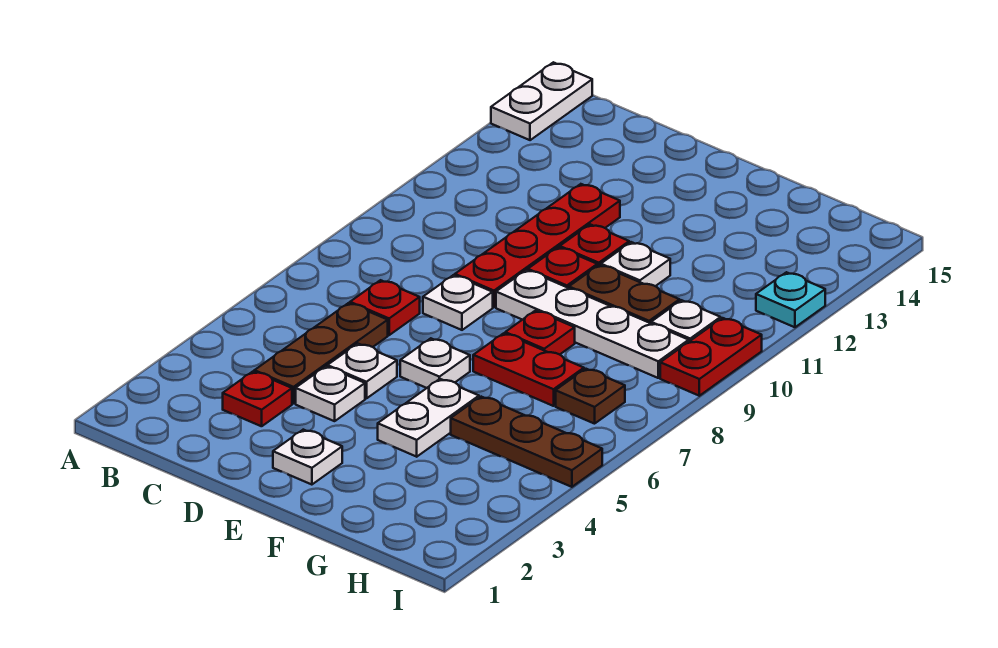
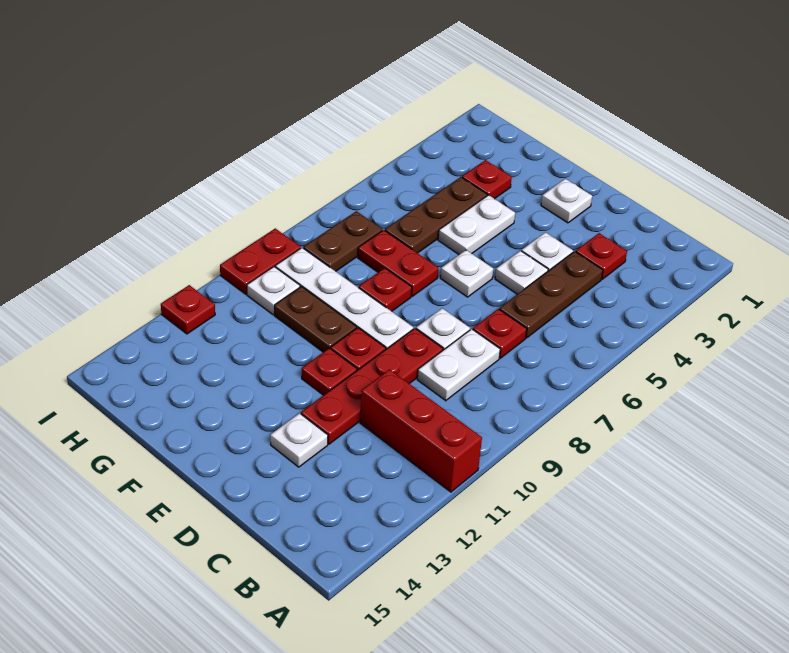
none -> red 1x3 brick [360,369,482,492]
white 1x2 plate [491,62,592,140] -> white 1x2 plate moved to [417,329,500,401]
white 1x1 plate [601,242,670,286] -> white 1x1 plate moved to [270,413,328,467]
none -> red 1x1 plate [462,160,512,199]
brown 1x3 plate [451,397,602,487] -> brown 1x3 plate turned to [385,177,487,253]
brown 1x1 plate [556,369,625,424] -> brown 1x2 plate [303,211,382,271]
cyan 1x1 plate [756,272,825,327] -> red 1x1 plate [161,285,215,334]

